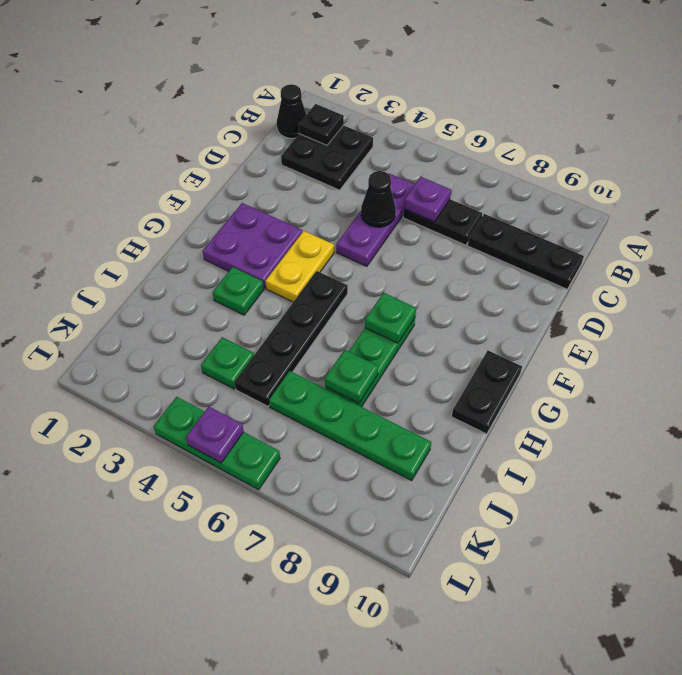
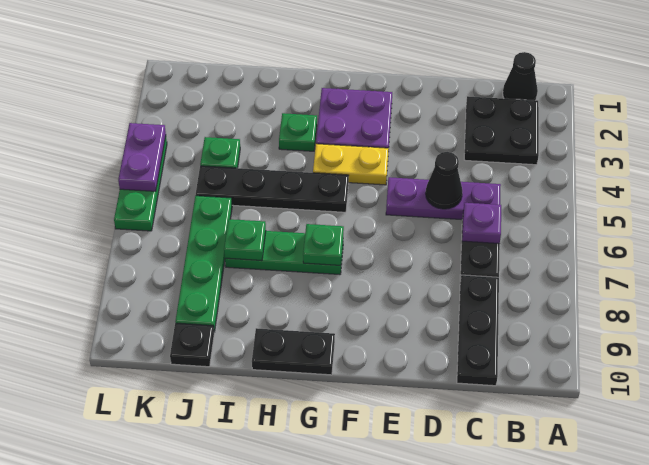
black 1x1 plate [299,104,344,145] -> black 1x1 plate moved to [170,323,214,367]
purple 1x1 plate [186,407,244,463] -> purple 1x2 plate [118,123,166,191]

